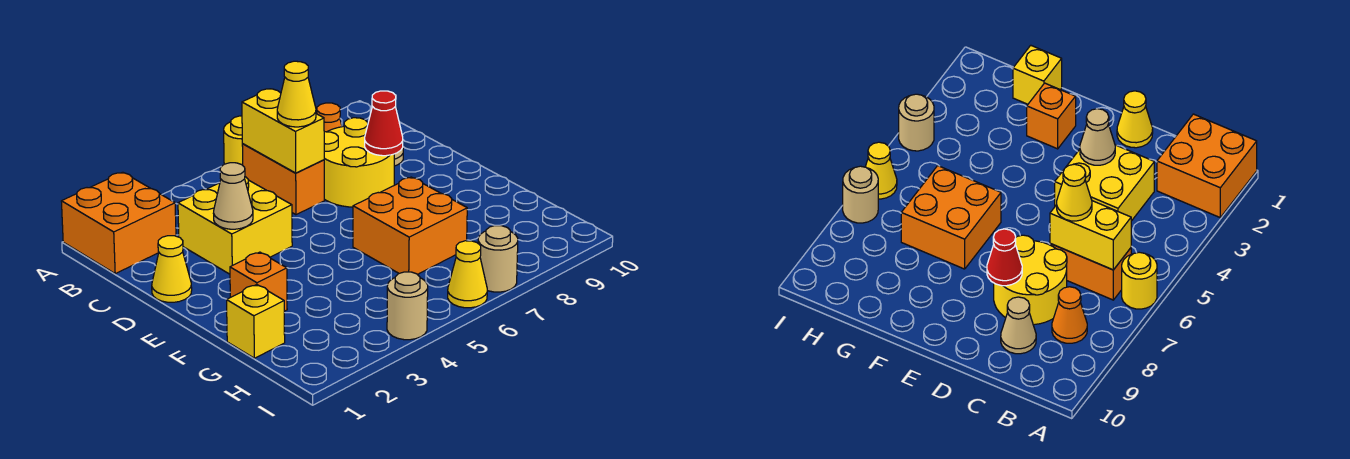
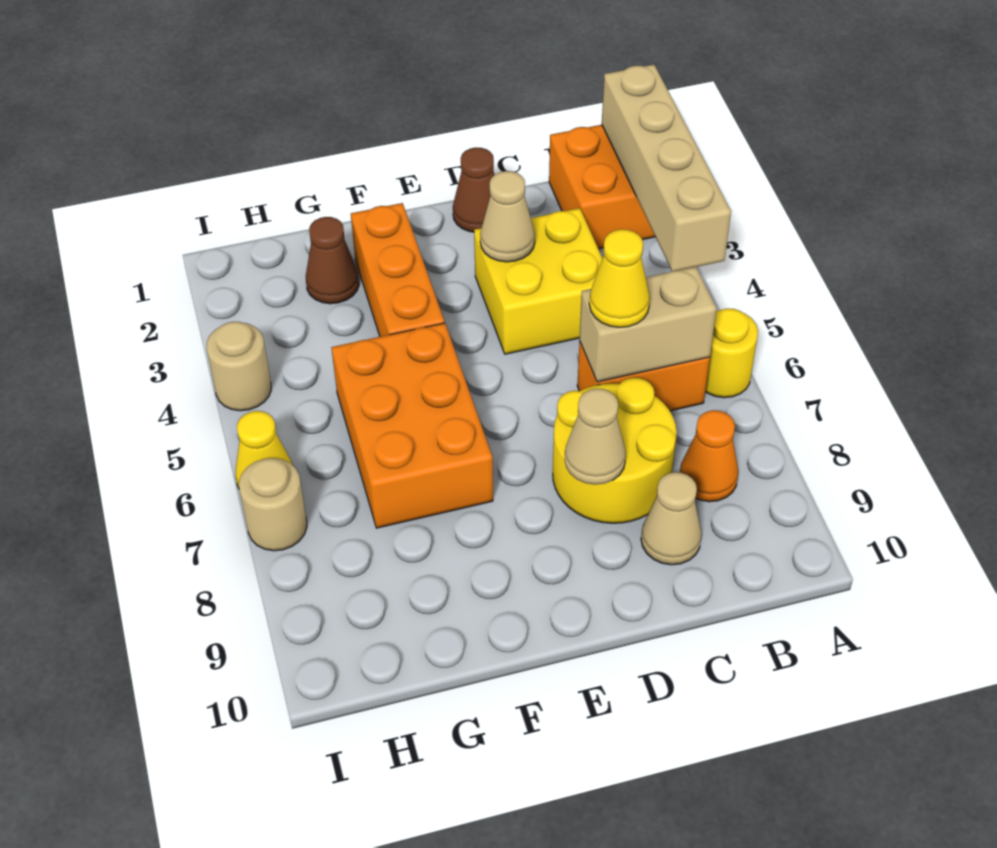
none -> tan 1x4 brick [602,65,731,271]
yellow 1x2 brick [242,89,324,173] -> tan 1x2 brick [580,267,717,382]
yellow 1x1 cone [152,236,192,302] -> brown 1x1 cone [453,147,495,232]
red 1x1 cone [365,91,403,156] -> tan 1x1 cone [565,389,626,485]
orange 1x1 brick [230,252,287,311] -> orange 1x3 brick [351,203,445,337]
orange 2x2 brick [353,177,467,275] -> orange 2x3 brick [331,323,493,528]
yellow 1x1 brick [227,285,285,358] -> none
none -> brown 1x1 cone [306,217,359,304]

